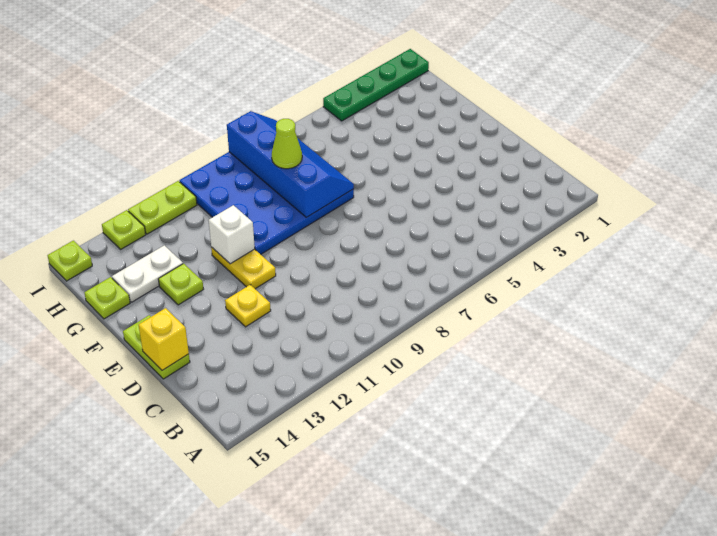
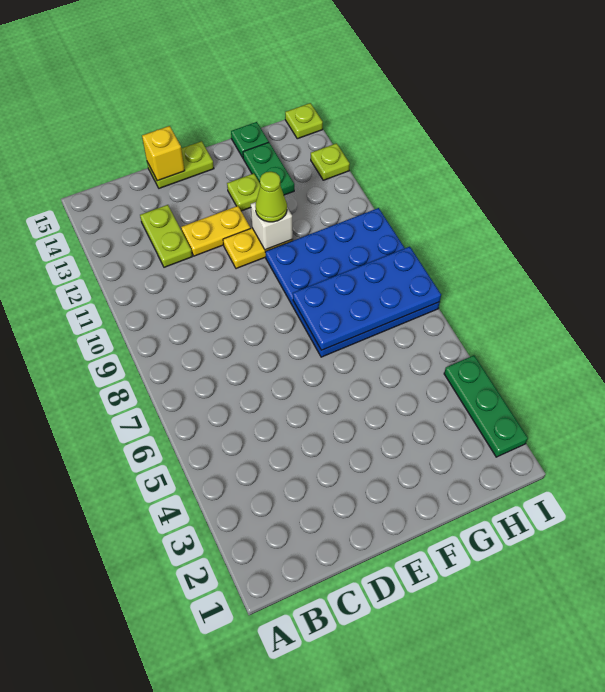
yellow 1x1 plate [225,285,271,327] -> yellow 1x2 plate [181,206,250,256]
blue 2x4 slope [227,111,354,217] -> blue 2x4 plate [293,247,441,350]
lime 1x1 cone [272,119,302,169] -> lime 1x1 cone moved to [256,172,287,222]
white 1x2 plate [112,245,183,302] -> green 1x2 plate [243,142,294,195]
lime 1x1 plate [84,277,130,319] -> green 1x1 plate [231,122,269,158]
green 1x4 plate [323,49,429,121] -> green 1x3 plate [444,355,528,457]
lime 1x2 plate [128,181,197,234] -> lime 1x2 plate moved to [140,205,192,267]

